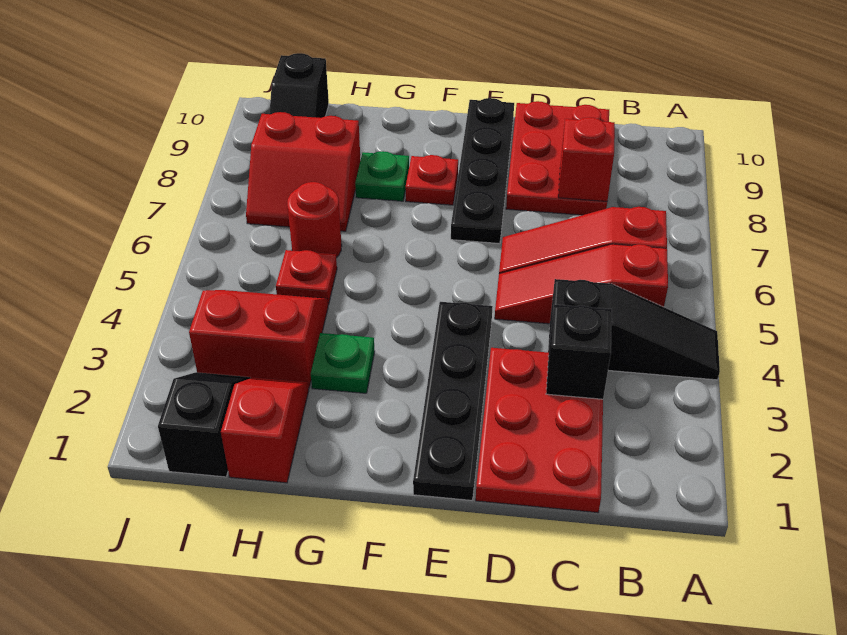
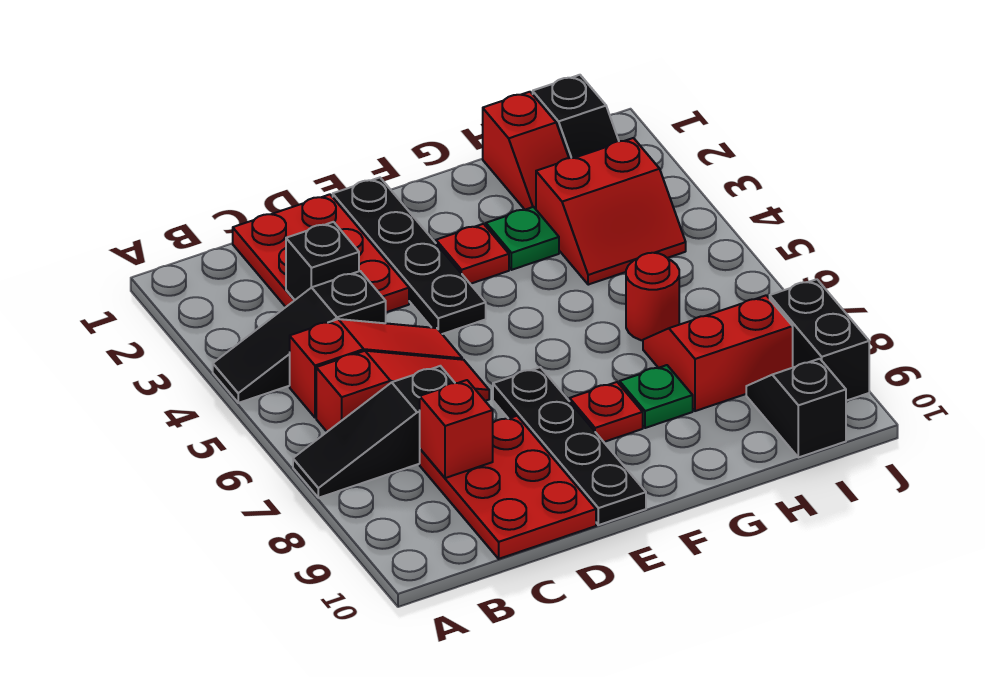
none -> black 1x3 slope [293,366,455,498]
red 1x1 plate [276,250,337,305] -> red 1x1 plate moved to [436,224,509,284]
none -> black 1x2 brick [770,279,869,401]

